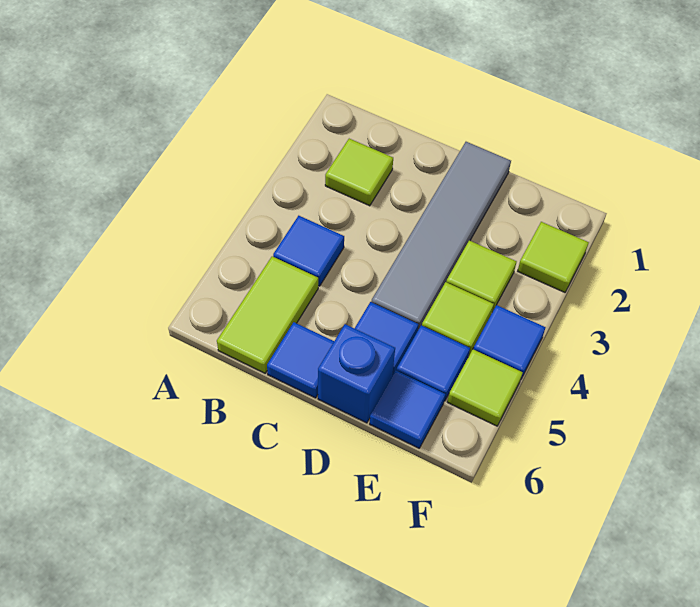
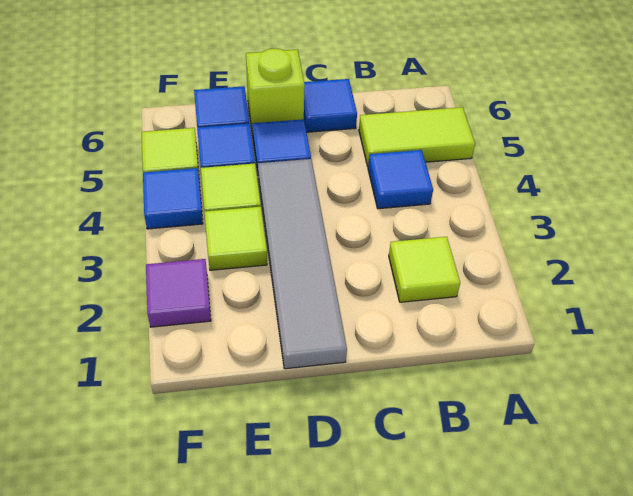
lime 1x2 tile [217,256,318,373] -> lime 1x2 tile turned to [359,107,475,166]
blue 1x1 brick [318,324,395,423] -> lime 1x1 brick [246,48,305,136]
lime 1x1 tile [518,222,589,292] -> purple 1x1 tile [146,259,211,327]

